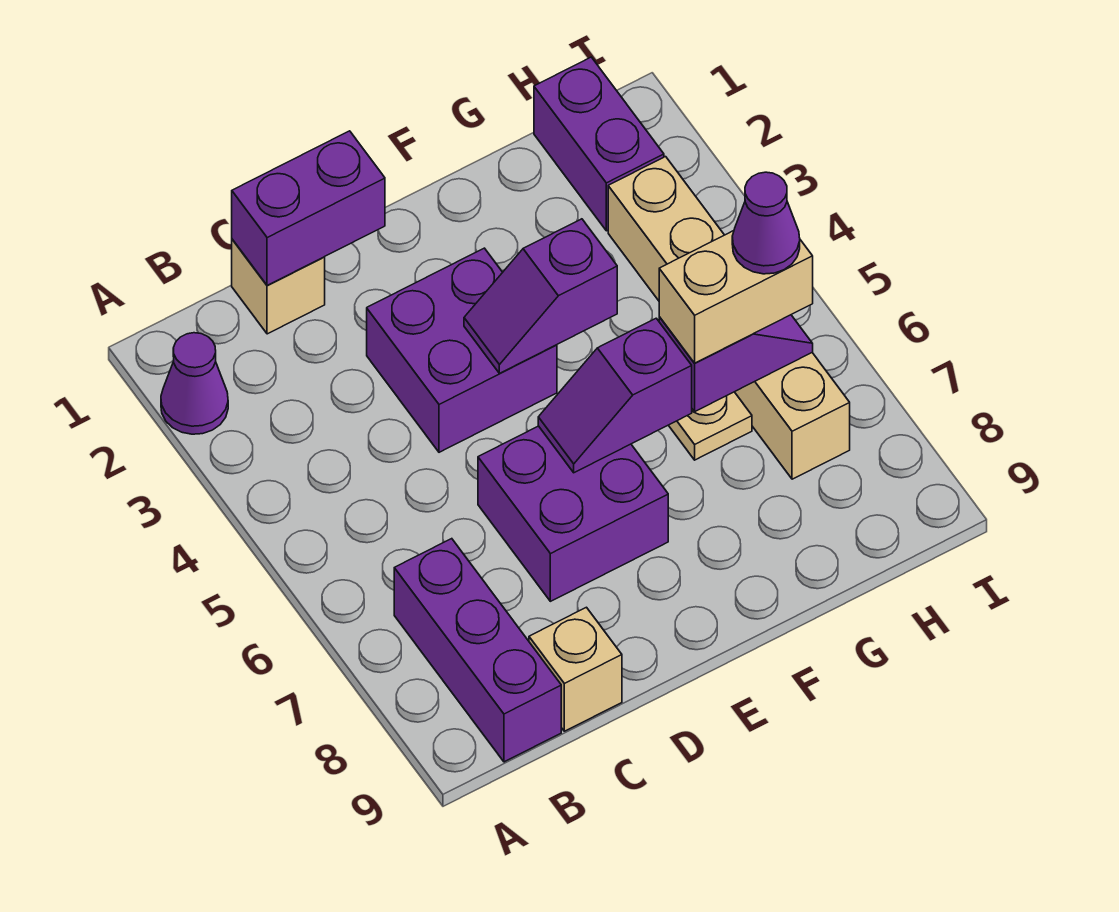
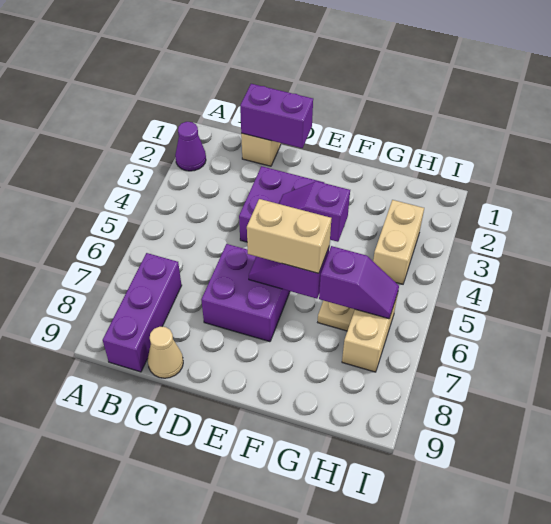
tan 1x1 brick [529,607,622,731] -> tan 1x1 cone [148,327,183,378]
tan 1x2 brick [659,231,813,363] -> tan 1x2 brick moved to [247,199,331,273]
purple 1x2 brick [534,57,664,231] -> none
purple 1x1 cone [732,172,800,274] -> none

